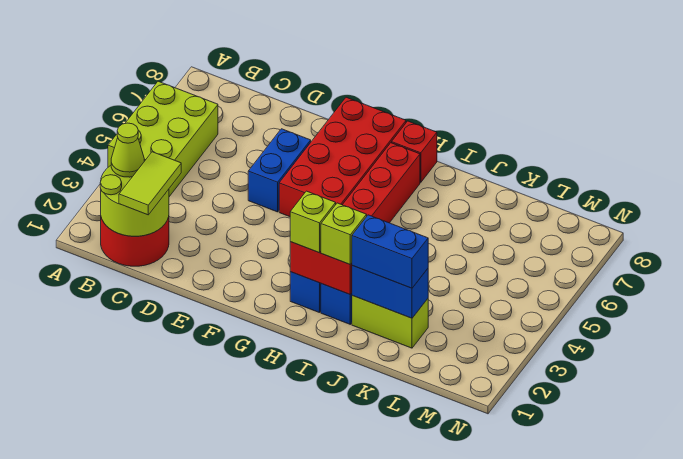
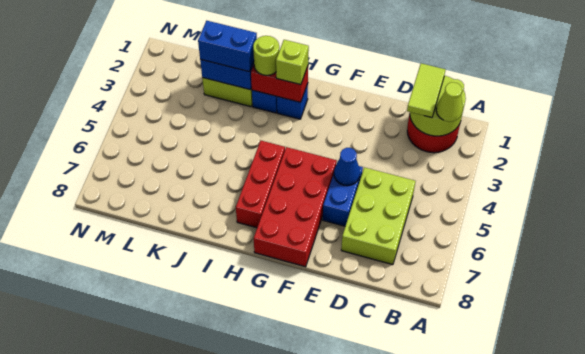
lime 2x3 brick [108,81,218,197] -> lime 2x3 brick moved to [341,167,415,265]
none -> blue 1x1 cone [334,148,360,186]
red 1x1 brick [392,121,437,182] -> none
lime 1x1 brick [321,203,367,264] -> lime 1x1 round brick [253,36,279,75]

